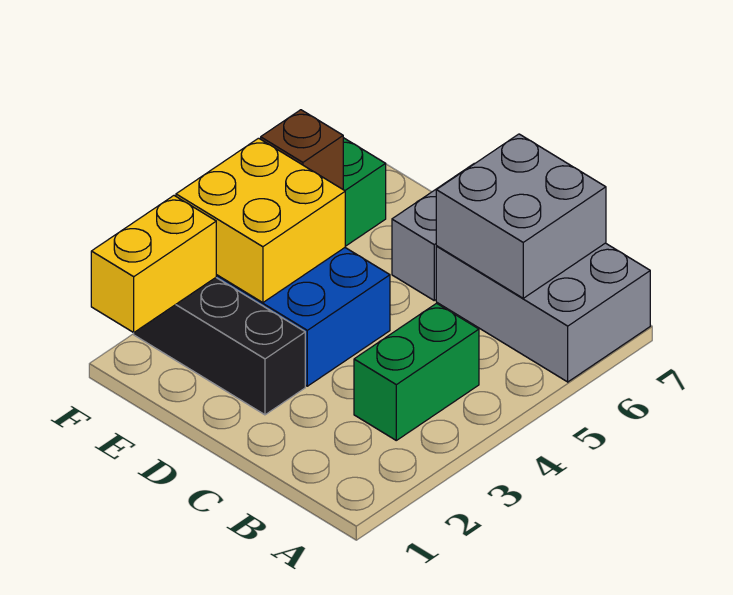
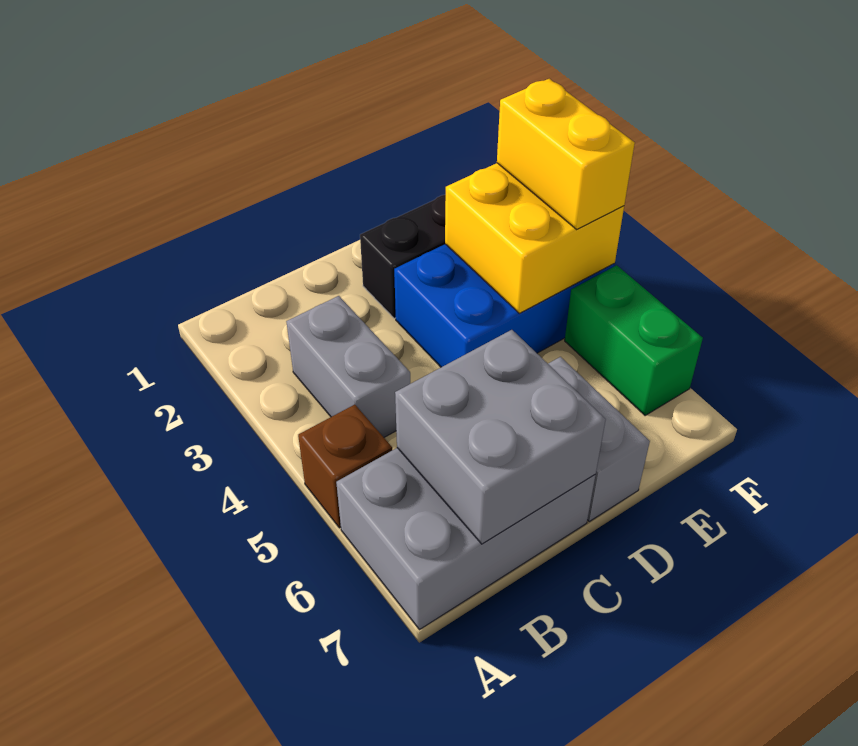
green 1x2 brick [354,303,479,440] -> grey 1x2 brick [286,296,410,437]
yellow 1x2 brick [91,196,216,333] -> yellow 1x2 brick moved to [497,79,635,229]
brown 1x1 brick [261,110,343,189] -> brown 1x1 brick moved to [298,405,392,528]

